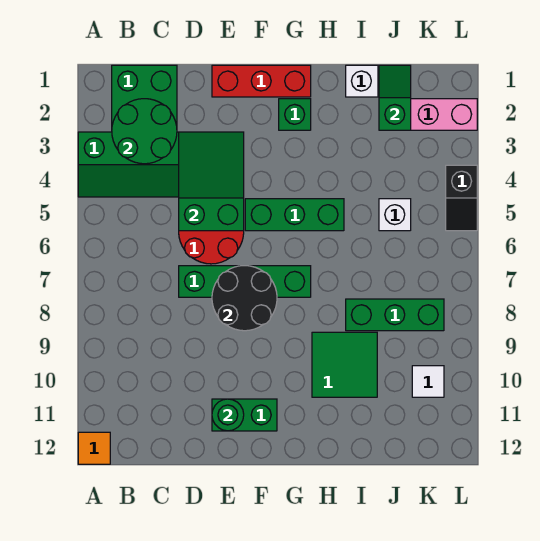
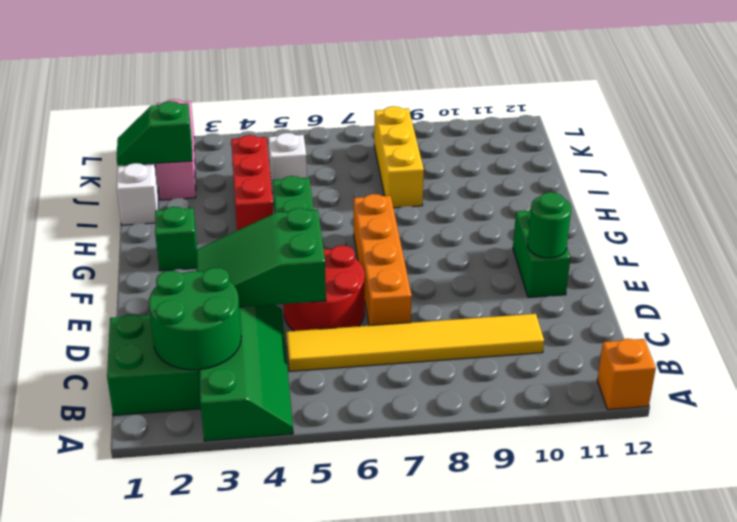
orange 1x1 tile [78,432,110,464] -> orange 1x1 brick [597,339,656,410]
none -> yellow 1x6 tile [286,314,544,371]
green 1x4 brick [179,266,311,297] -> orange 1x4 brick [354,194,412,326]
red 1x3 brick [212,65,311,97] -> red 1x3 brick moved to [231,135,273,231]
black 2x2 round brick [212,266,277,331] -> none
green 2x2 tile [312,332,377,397] -> none
green 1x3 brick [346,299,444,331] -> yellow 1x3 brick [374,106,424,208]
white 1x1 tile [412,366,444,397] -> none
black 1x2 slope [446,165,477,231] -> none

